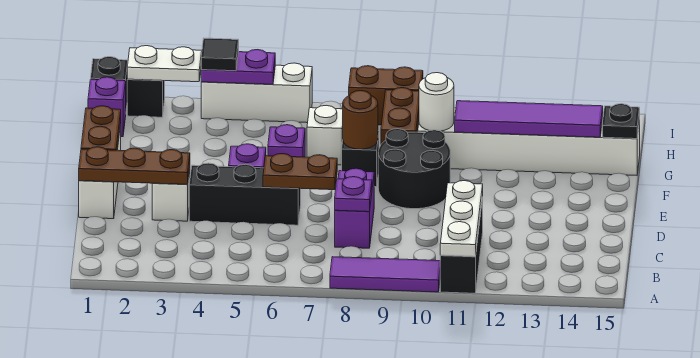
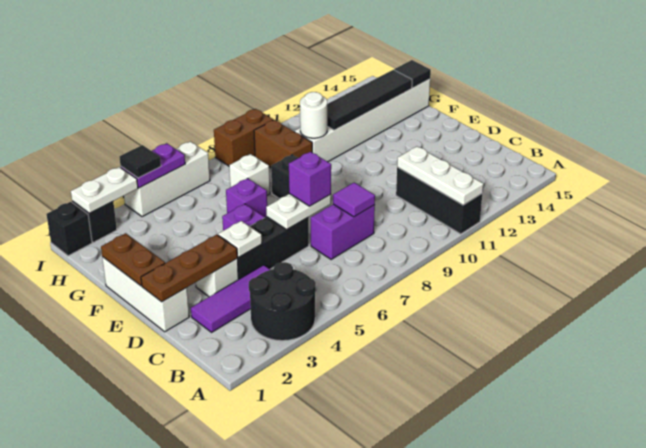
purple 1x3 tile [330,257,440,292] -> purple 1x3 tile moved to [191,265,270,332]
purple 1x2 brick [335,168,374,248] -> purple 1x2 brick turned to [311,204,375,259]
purple 1x1 plate [335,177,372,212] -> purple 1x1 tile [333,183,375,217]
none -> white 1x1 plate [218,221,262,257]
brown 1x2 plate [263,154,337,190] -> white 1x2 plate [266,194,331,229]
black 2x2 round brick [378,129,450,209] -> black 2x2 round brick moved to [249,262,316,341]
brown 1x1 round brick [343,91,378,149] -> none
purple 1x4 tile [455,101,603,137] -> black 1x4 tile [327,70,412,130]
black 1x1 plate [602,104,640,139] -> black 1x1 tile [394,60,431,88]
purple 1x1 brick [88,77,126,137] -> purple 1x1 brick moved to [289,152,331,206]

